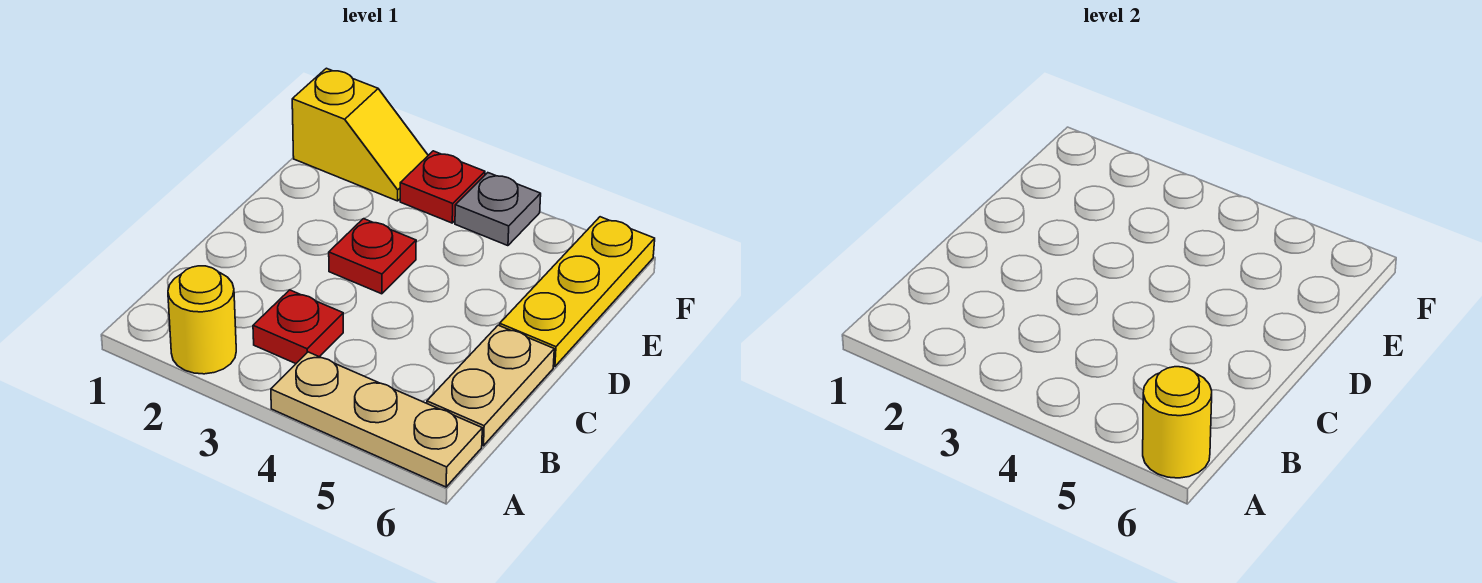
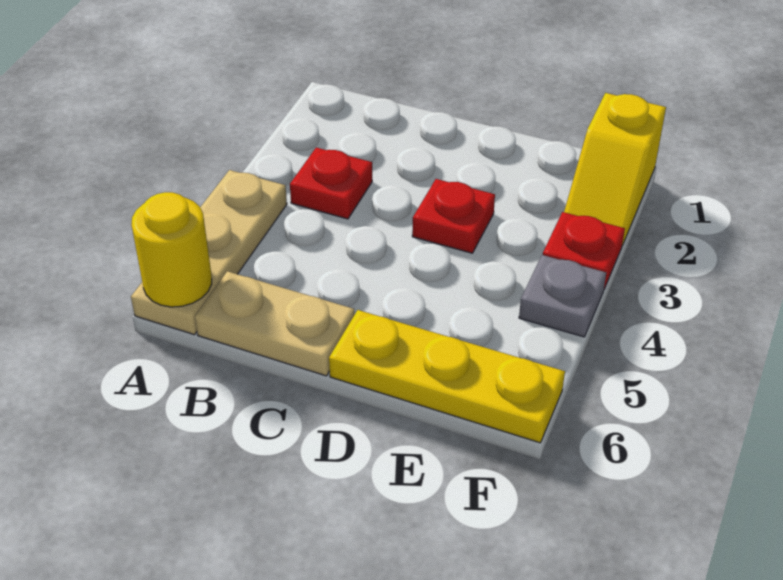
yellow 1x1 round brick [168,266,236,374] -> none

